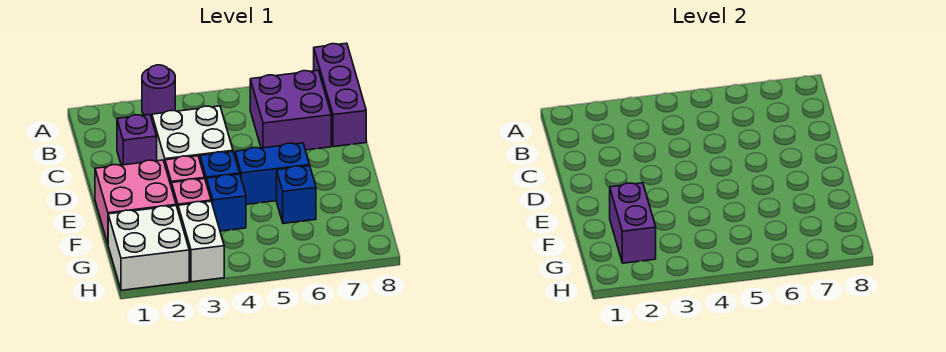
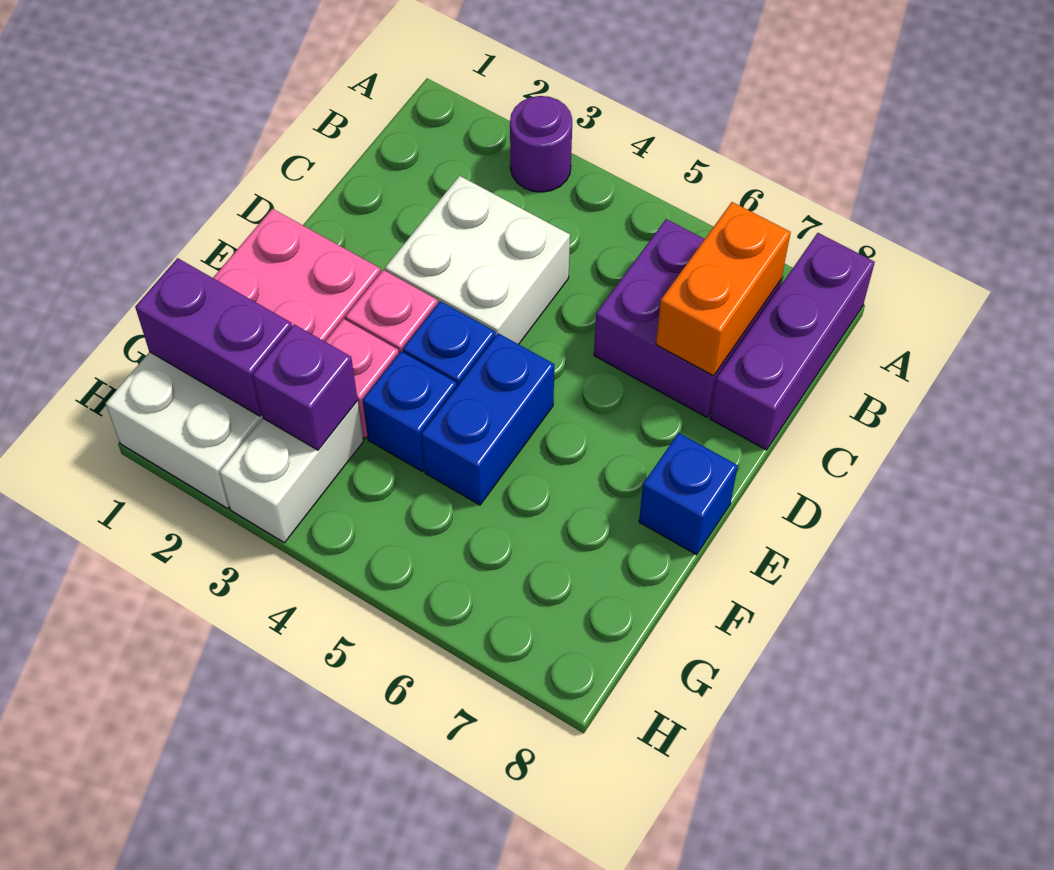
none -> orange 1x2 brick [656,202,791,376]
purple 1x1 brick [117,115,157,165] -> purple 1x1 brick moved to [253,324,358,450]
blue 1x2 brick [235,143,310,204] -> blue 1x2 brick turned to [421,333,554,505]
purple 1x2 brick [610,183,656,263] -> purple 1x2 brick turned to [135,258,292,416]
blue 1x1 brick [277,166,316,223] -> blue 1x1 brick moved to [639,433,738,555]

